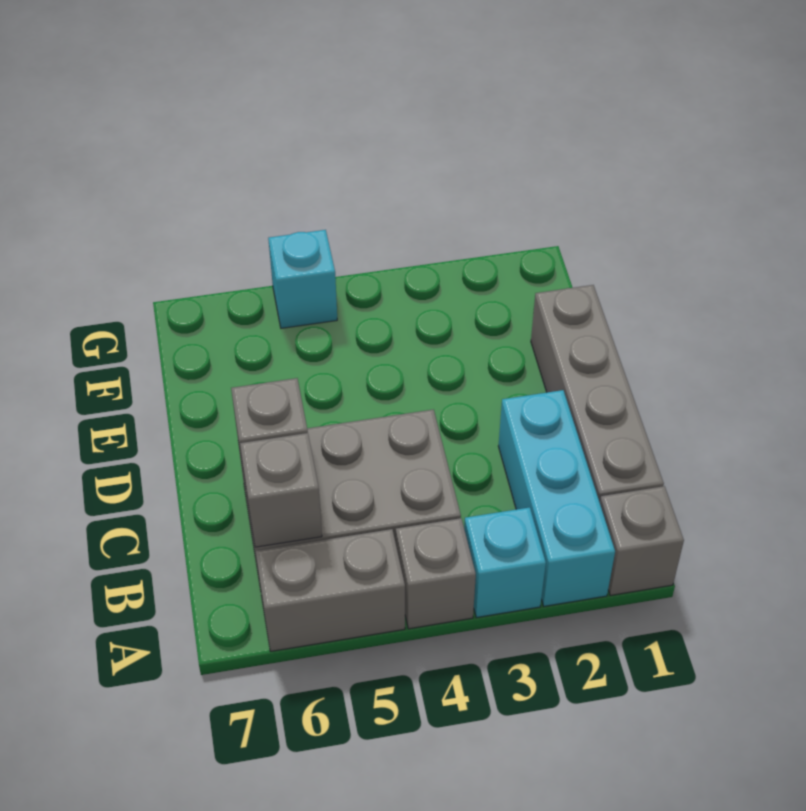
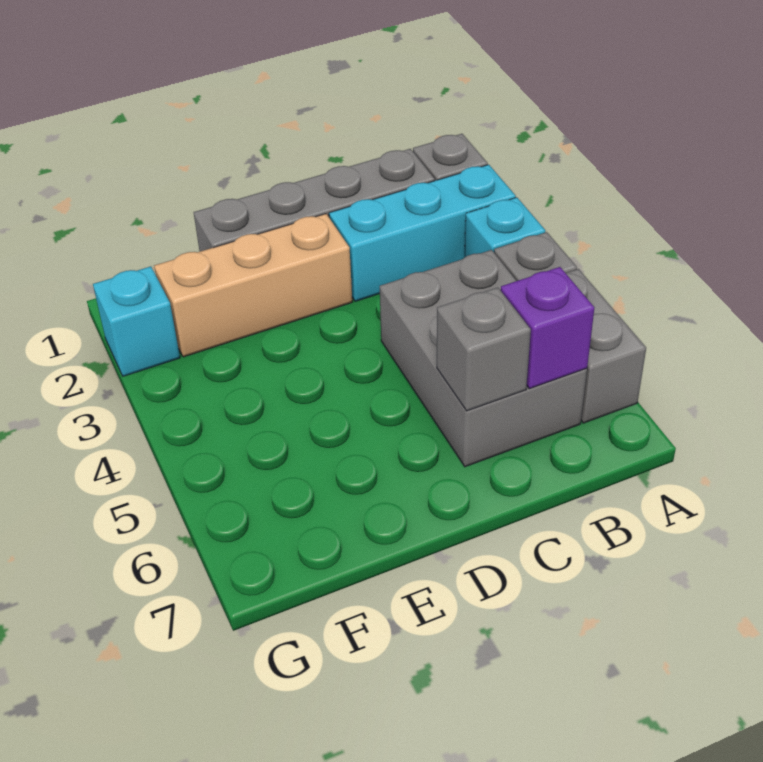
grey 1x1 brick [240,433,322,547] -> purple 1x1 brick [501,267,594,389]
none -> tan 1x3 brick [154,214,352,357]
cyan 1x1 brick [268,230,337,328] -> cyan 1x1 brick moved to [93,266,180,376]

